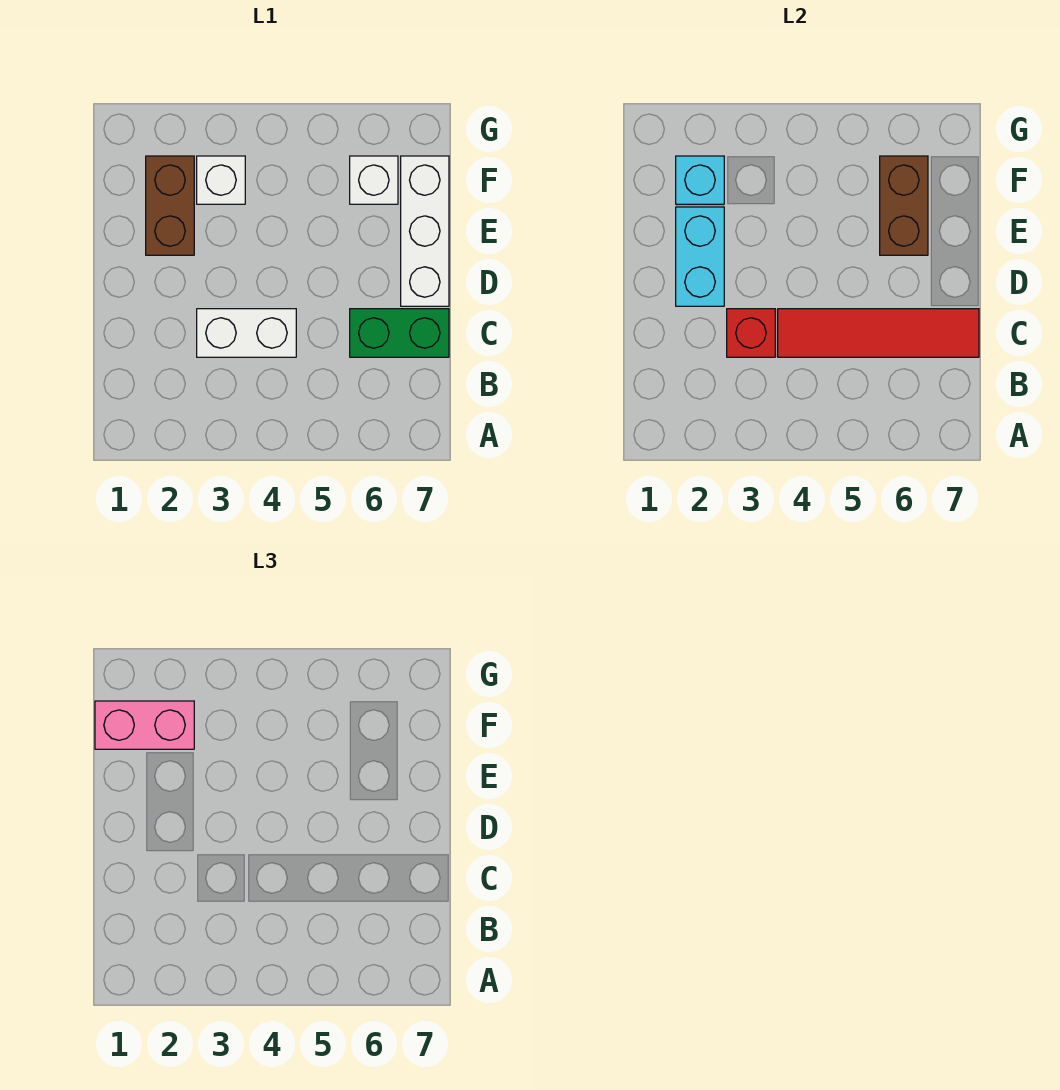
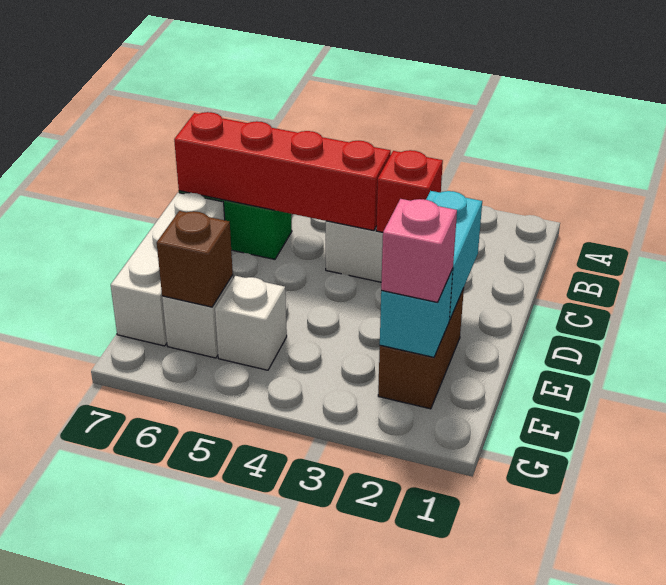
red 1x4 tile [778,309,979,357] -> red 1x4 brick [174,112,391,231]
brown 1x2 brick [880,156,928,255] -> brown 1x1 brick [157,211,233,307]
pink 1x2 brick [95,701,194,749] -> pink 1x1 brick [381,199,457,302]
white 1x1 brick [197,156,245,204] -> white 1x1 brick moved to [215,276,287,370]

